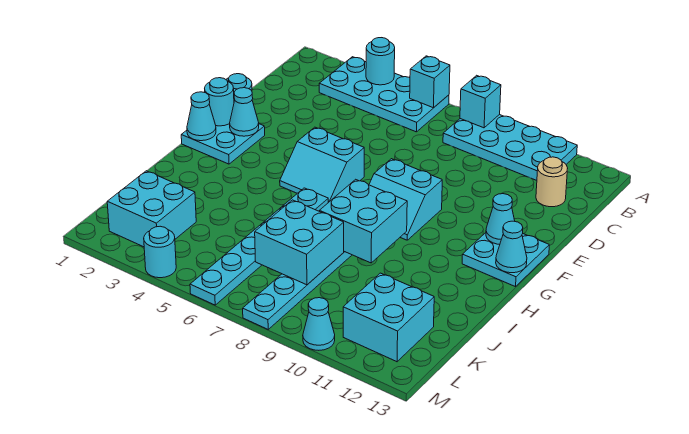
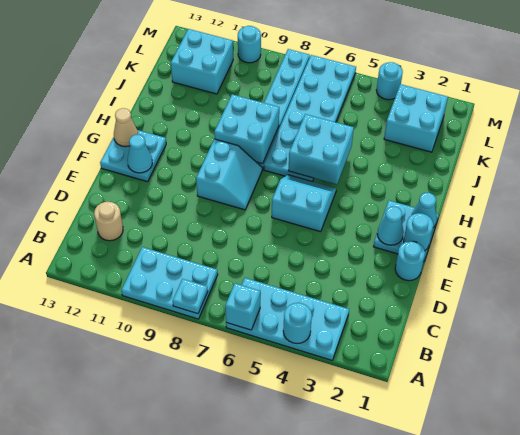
cyan 2x4 plate [443,115,577,180] -> cyan 2x3 plate [121,247,218,319]
cyan 1x1 brick [460,75,501,128] -> cyan 1x1 plate [173,279,208,314]
cyan 2x2 slope [369,159,442,240] -> cyan 2x2 slope turned to [196,139,262,210]
cyan 1x1 cone [496,221,527,273] -> tan 1x1 cone [114,108,138,147]
cyan 1x6 plate [190,188,328,305] -> cyan 2x6 plate [264,55,356,181]
cyan 2x2 brick [255,200,344,285] -> cyan 2x2 brick moved to [289,114,354,184]
cyan 1x1 cone [303,298,335,350] -> cyan 1x1 round brick [238,26,261,63]

